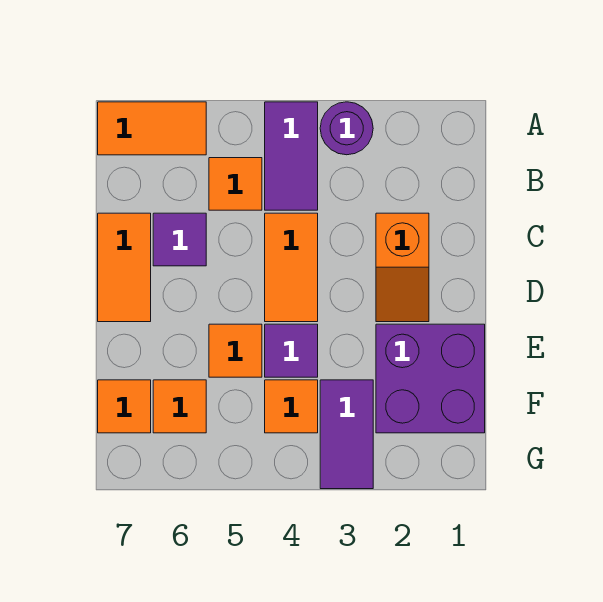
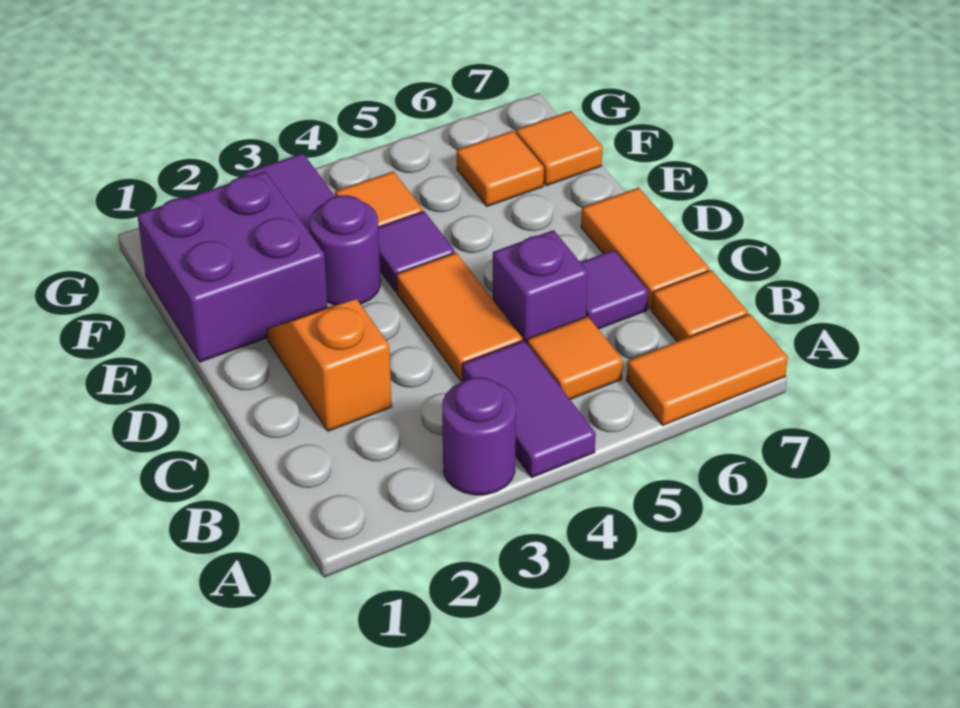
none -> purple 1x1 brick [493,230,588,343]
none -> purple 1x1 round brick [310,195,381,305]
orange 1x1 tile [209,324,262,377] -> orange 1x1 tile moved to [652,270,748,341]

